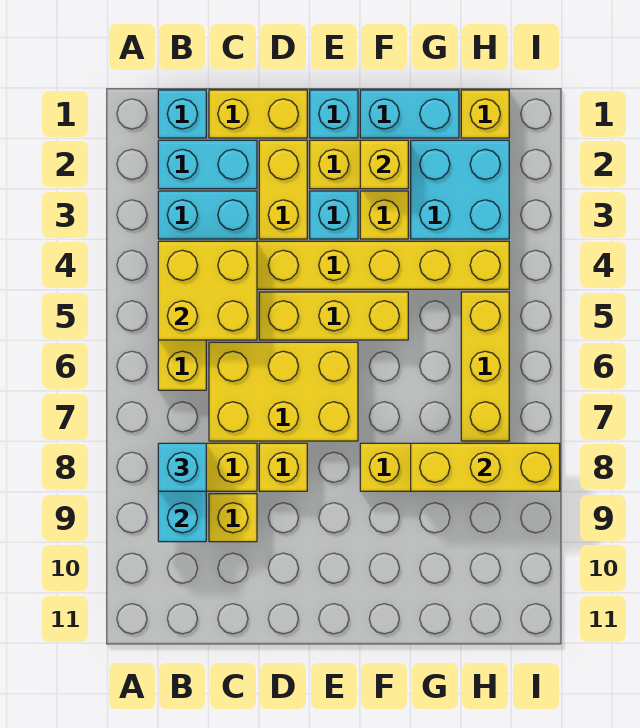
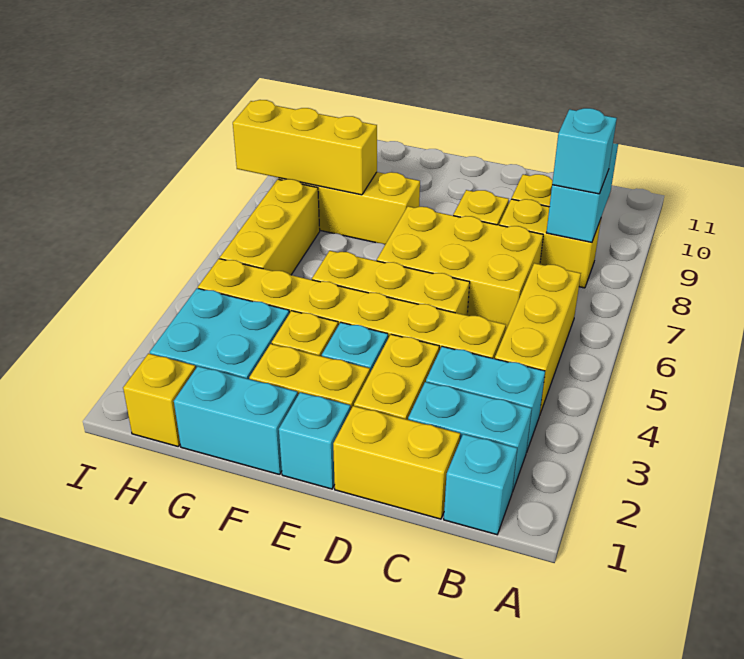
yellow 2x2 brick [158,241,257,340] -> none
yellow 1x1 brick [360,140,408,189] -> none

